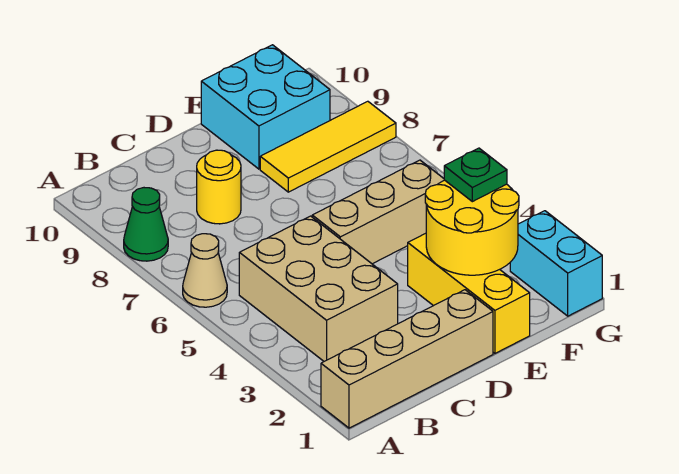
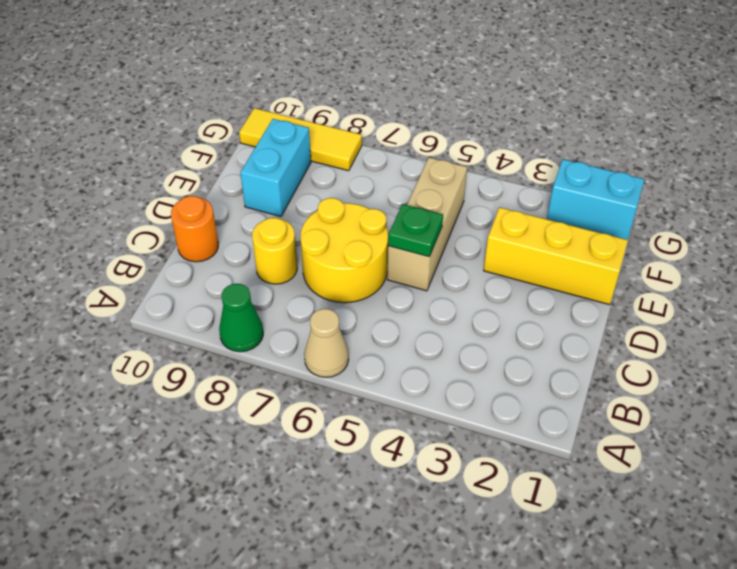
tan 1x4 brick [321,290,493,428] -> none
tan 2x3 brick [239,216,398,361] -> none
none -> orange 1x1 round brick [171,196,218,262]
yellow 2x2 round brick [425,180,519,275] -> yellow 2x2 round brick moved to [301,198,388,303]
yellow 1x3 tile [260,101,396,192] -> yellow 1x3 tile turned to [239,108,362,171]
cyan 2x2 brick [201,45,330,169] -> cyan 1x2 brick [240,119,311,217]
green 1x1 plate [444,148,507,202] -> green 1x1 plate moved to [388,204,443,257]

